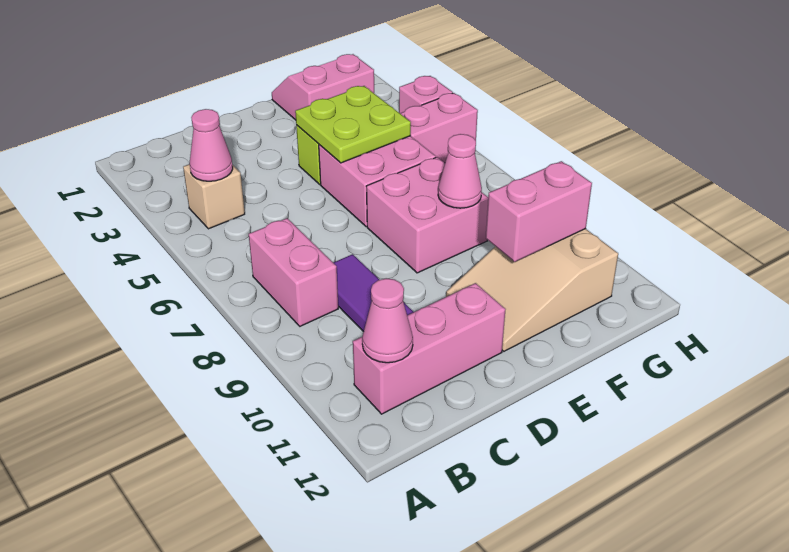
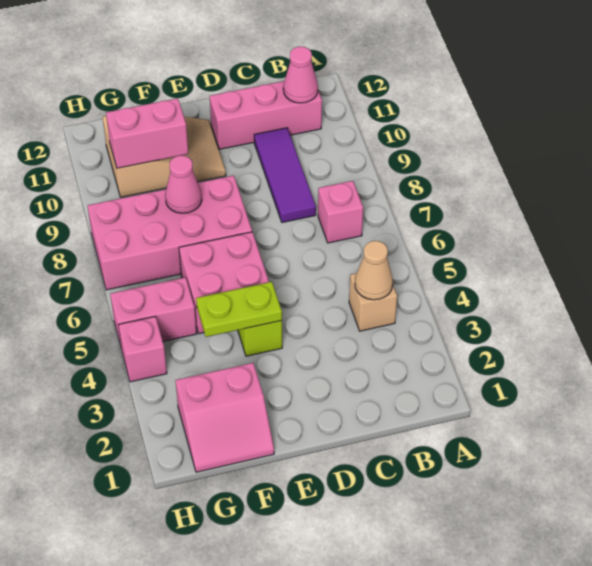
pink 1x1 cone [190,109,233,181] -> tan 1x1 cone [355,241,393,300]
pink 1x2 brick [249,218,338,326] -> pink 1x1 brick [318,181,363,243]
lime 2x2 plate [295,86,411,163] -> lime 1x2 plate [196,282,282,337]
pink 2x2 brick [366,157,488,273] -> pink 2x4 brick [88,176,252,290]

